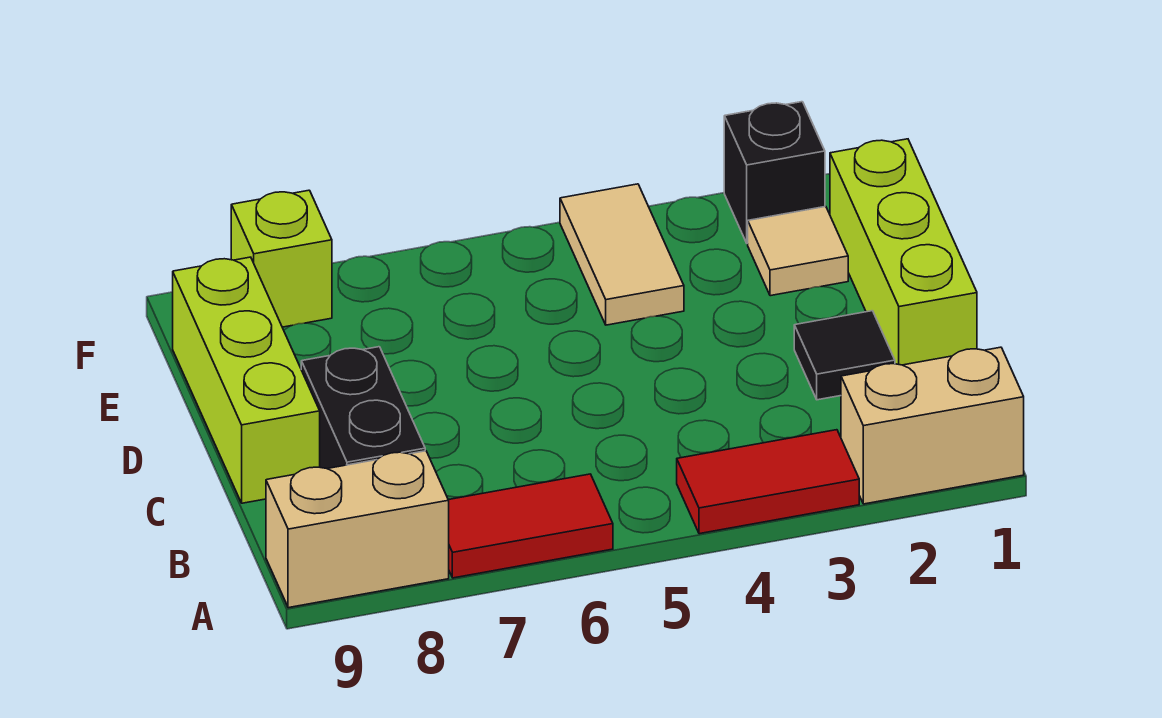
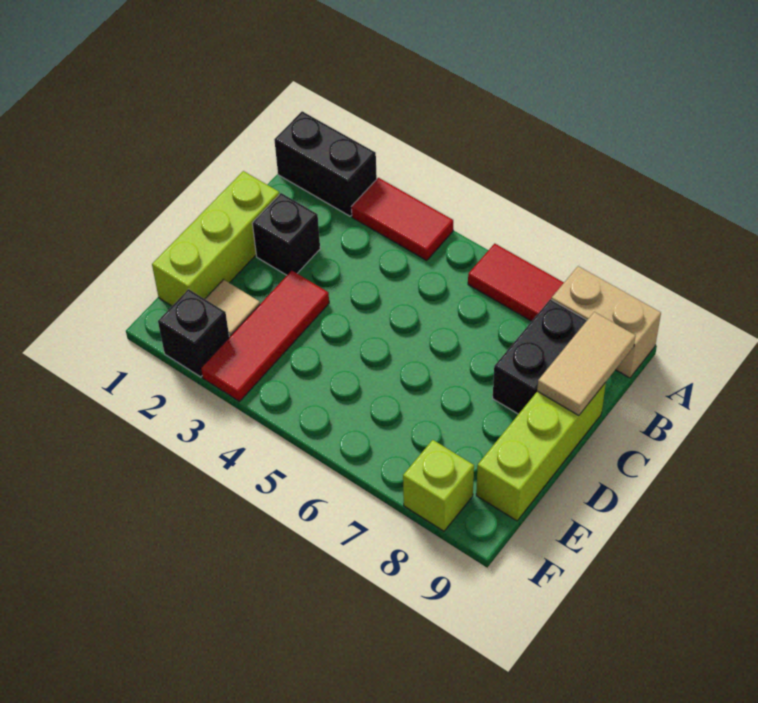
tan 1x2 brick [841,347,1024,504] -> black 1x2 brick [274,111,377,216]
black 1x1 tile [794,311,895,400] -> black 1x1 brick [252,193,320,275]
none -> red 1x3 tile [201,271,329,402]
tan 1x2 tile [560,184,684,325] -> tan 1x2 tile moved to [537,312,636,416]

